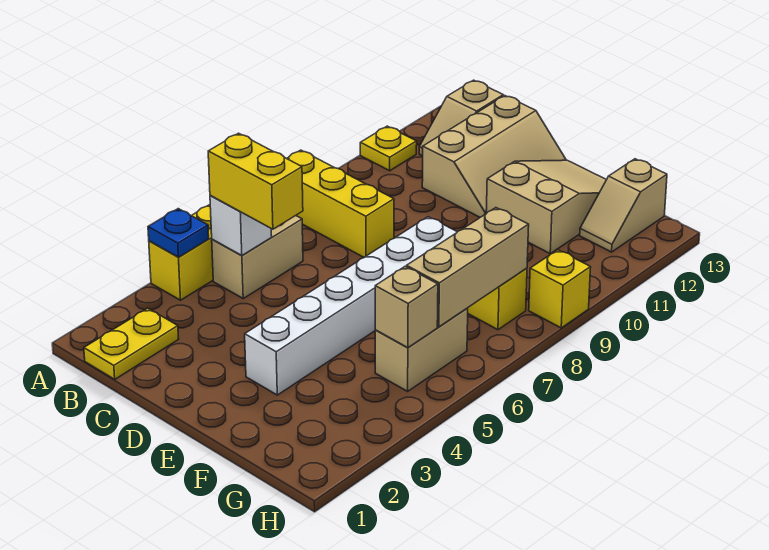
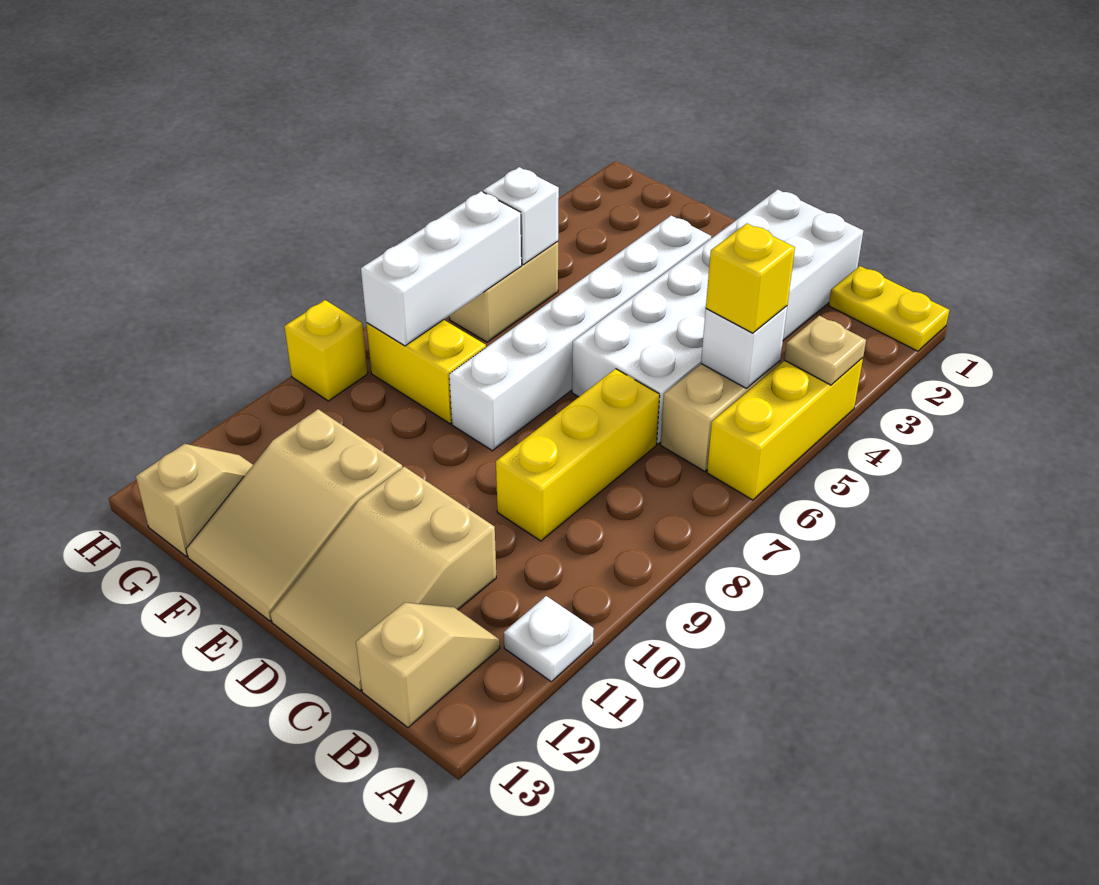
blue 1x1 plate [148,209,209,257] -> tan 1x1 plate [784,316,866,385]
yellow 1x3 brick [287,150,394,257] -> yellow 1x3 brick turned to [496,369,660,541]
yellow 1x1 plate [360,126,417,171] -> white 1x1 plate [504,596,594,682]
yellow 1x2 plate [84,308,179,379] -> yellow 1x2 plate turned to [829,266,949,351]
yellow 1x2 brick [208,133,303,229] -> yellow 1x1 brick [706,223,795,333]
none -> white 2x6 brick [572,190,863,444]
tan 2x3 slope [422,96,566,217] -> tan 2x3 slope turned to [270,467,496,691]
tan 1x1 brick [375,267,438,348] -> white 1x1 brick [483,167,559,265]
tan 1x3 brick [407,208,529,327] -> white 1x3 brick [361,191,522,346]

